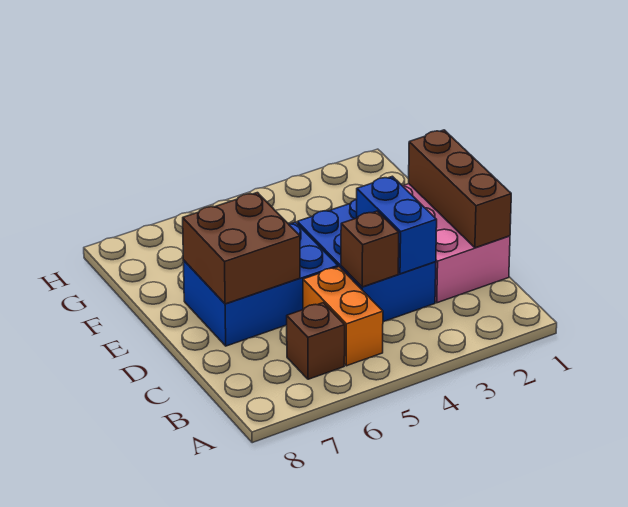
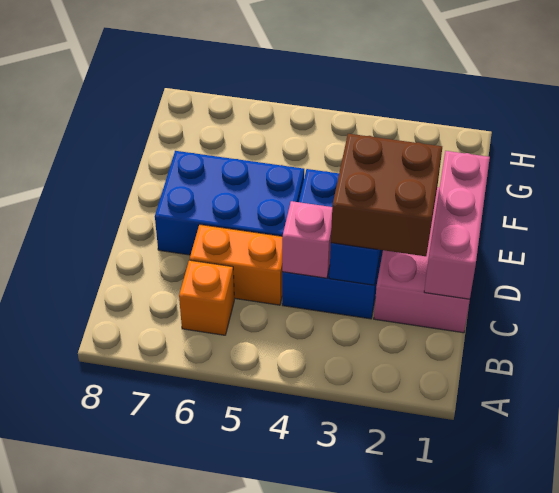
orange 1x2 brick [303,267,383,366] -> orange 1x2 brick turned to [190,225,282,305]
brown 1x1 brick [287,303,345,379] -> orange 1x1 brick [179,260,234,335]
brown 1x3 brick [409,130,511,248] -> pink 1x3 brick [424,151,490,300]
brown 1x1 brick [341,211,399,287] -> pink 1x1 brick [282,201,332,278]
brown 2x2 brick [183,193,300,304] -> brown 2x2 brick moved to [331,134,442,256]

